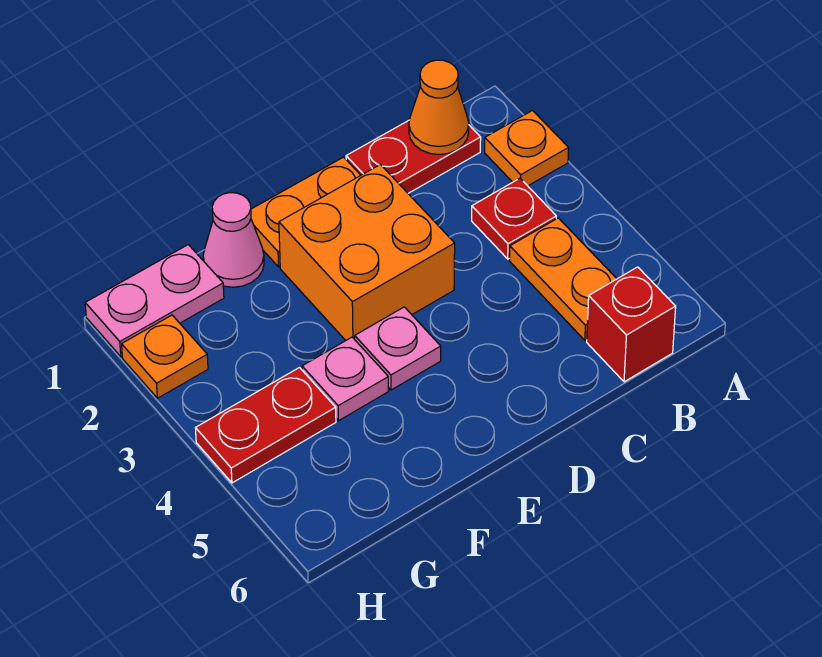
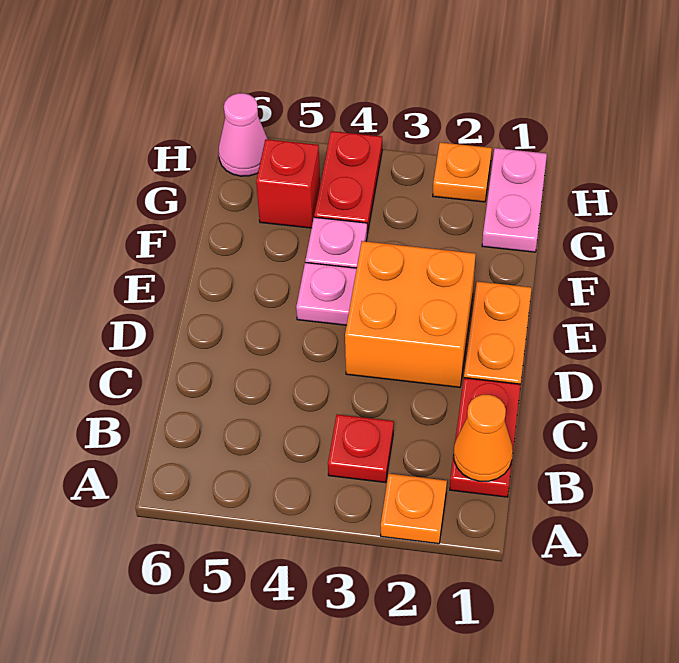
orange 1x2 plate [510,218,617,340] -> none
red 1x1 brick [587,267,676,382] -> red 1x1 brick moved to [256,139,320,228]
pink 1x1 cone [203,193,264,287] -> pink 1x1 cone moved to [219,93,267,176]

